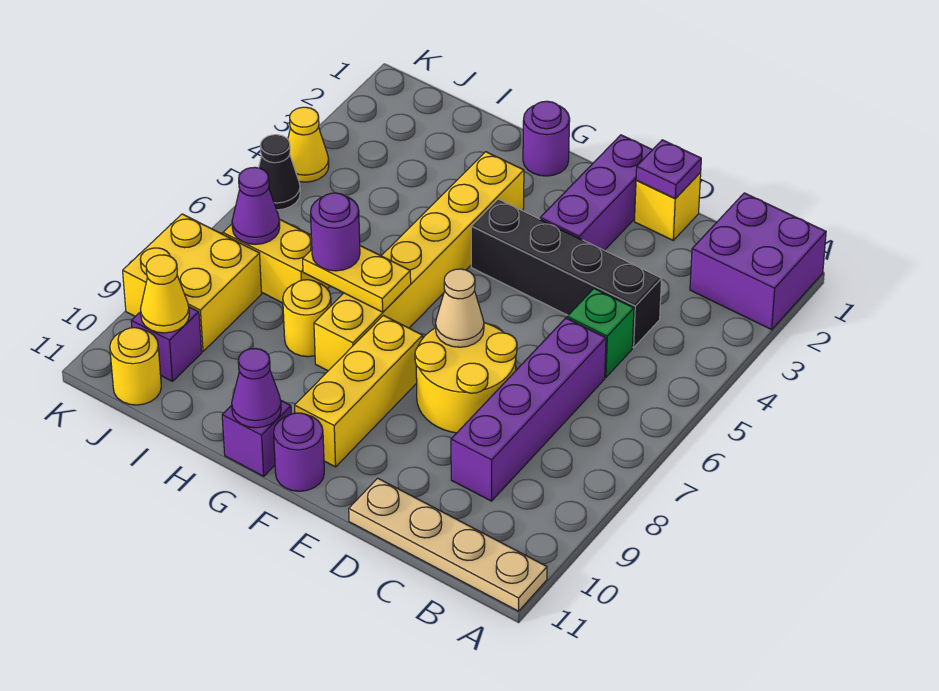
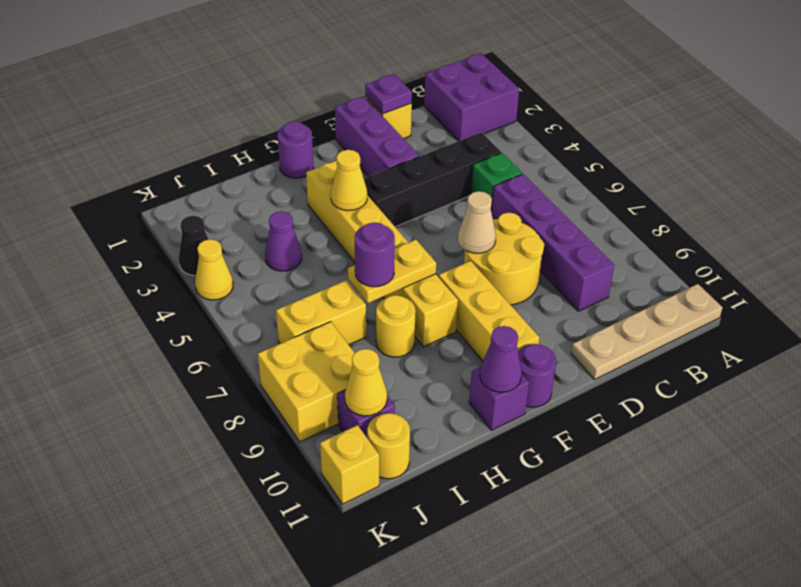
none -> yellow 1x1 cone [331,150,367,211]
purple 1x1 cone [232,167,280,244] -> purple 1x1 cone moved to [265,211,302,271]
black 1x1 cone [259,135,300,210] -> black 1x1 cone moved to [179,216,209,276]
none -> yellow 1x1 brick [320,425,379,504]

